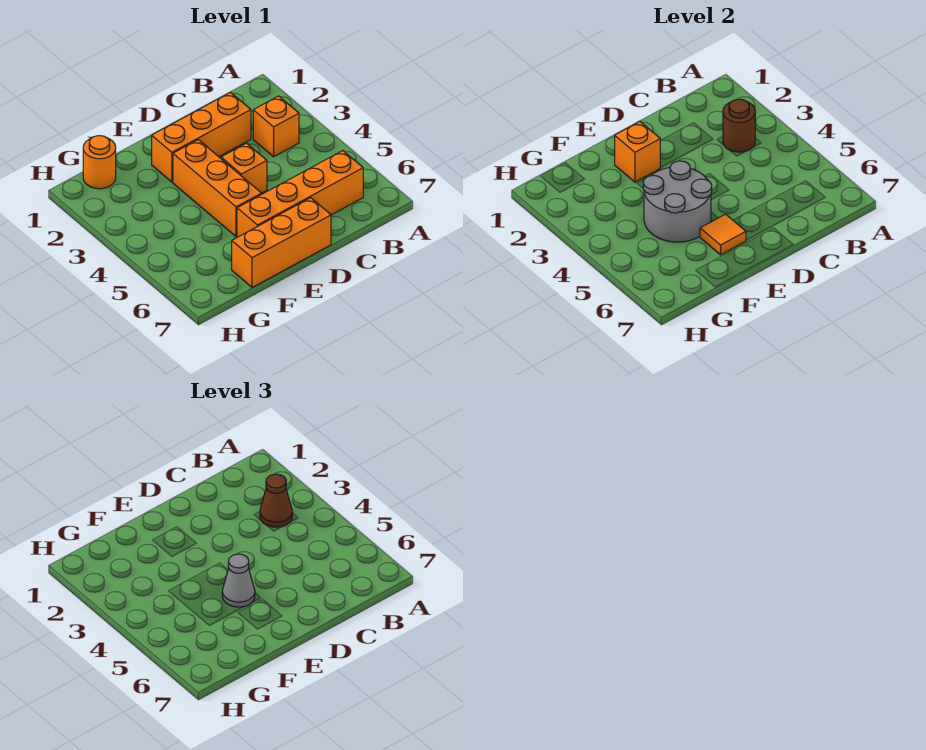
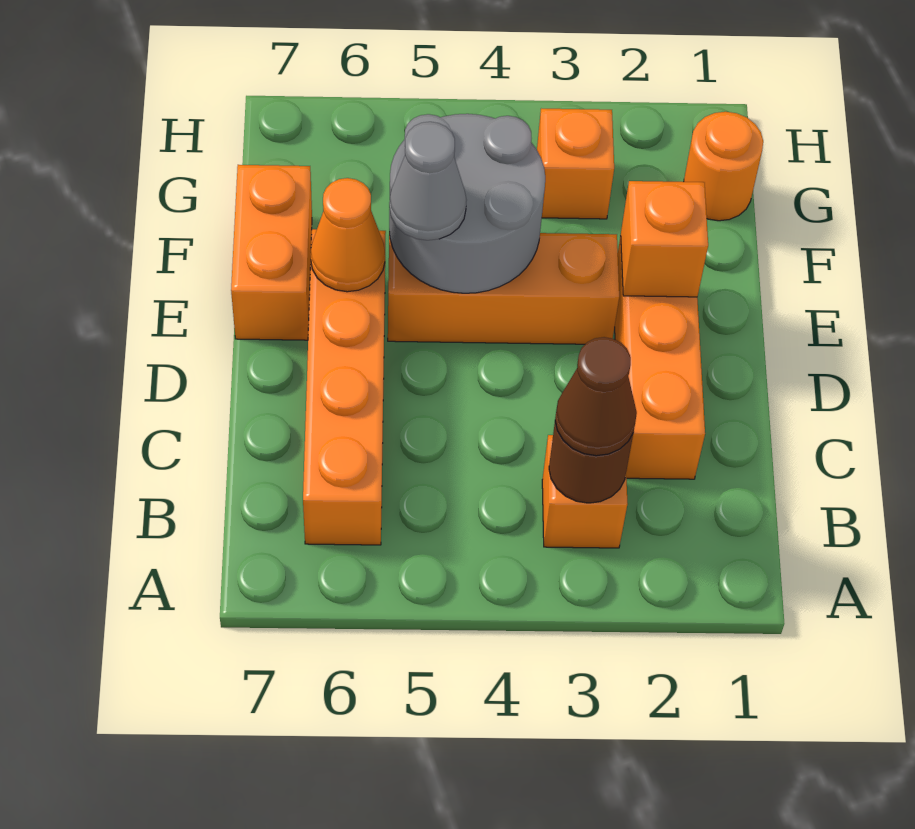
orange 1x1 brick [221,143,267,193] -> orange 1x1 brick moved to [537,109,614,219]
orange 1x3 brick [232,198,331,288] -> orange 1x2 brick [231,165,312,340]
orange 1x1 tile [700,214,746,255] -> orange 1x1 cone [311,178,385,292]

